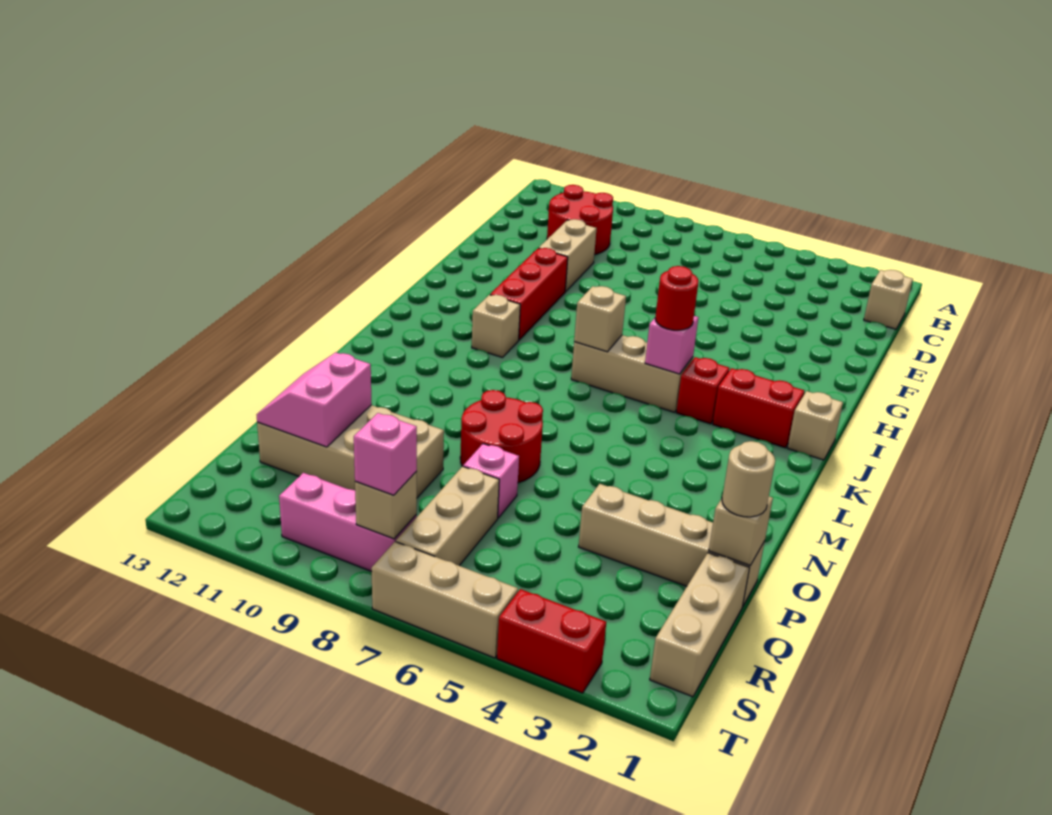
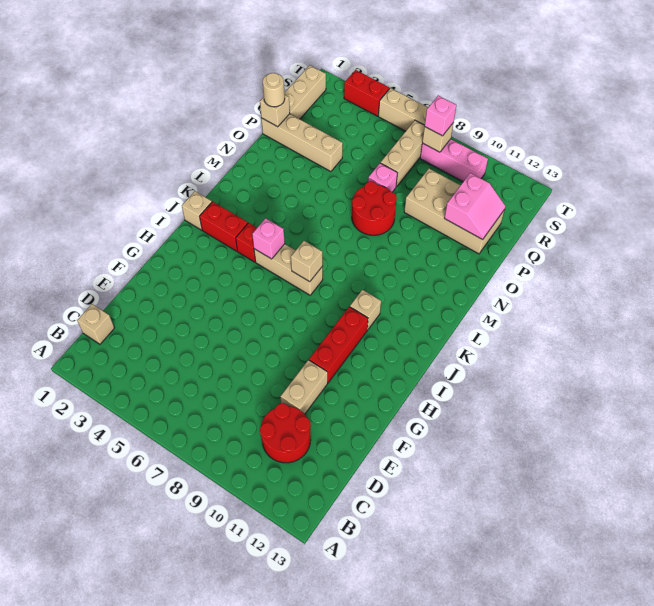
red 1x1 round brick [655,266,699,330] -> none

